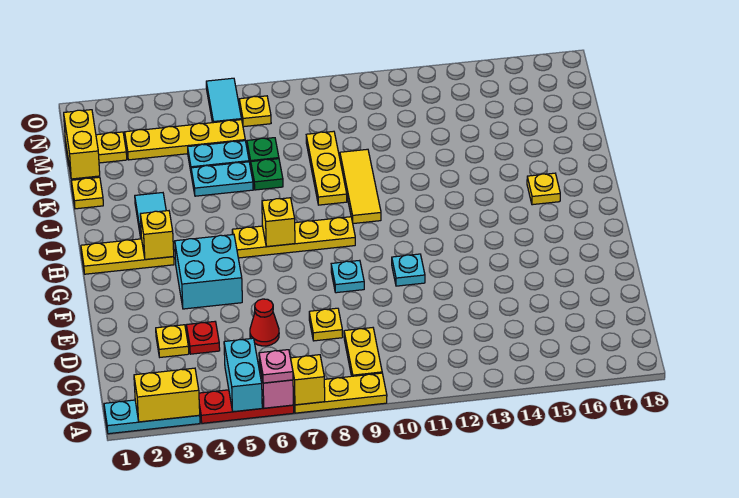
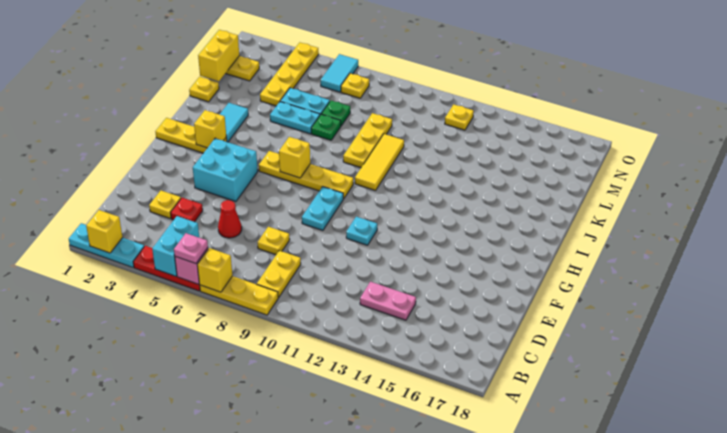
yellow 1x2 brick [134,368,200,422] -> yellow 1x1 brick [86,210,123,253]
none -> pink 1x2 plate [360,282,416,320]
cyan 1x1 plate [331,260,364,293] -> cyan 1x2 plate [302,187,343,230]
yellow 1x1 plate [527,173,560,205] -> yellow 1x1 plate moved to [445,104,474,130]
yellow 1x4 plate [125,120,245,160] -> yellow 1x4 plate turned to [260,43,319,106]

